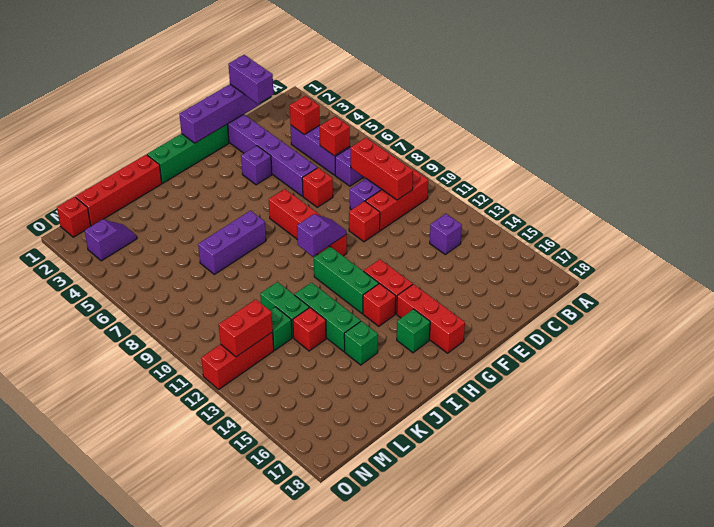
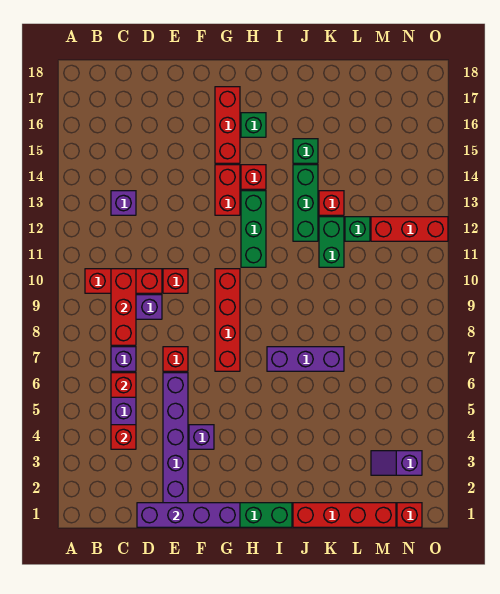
purple 1x2 brick [228,55,274,104] -> none
purple 1x2 slope [297,214,347,256] -> none
red 1x2 brick [219,299,273,357] -> none

